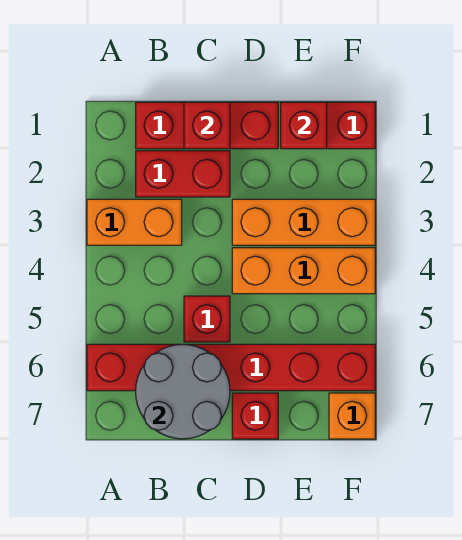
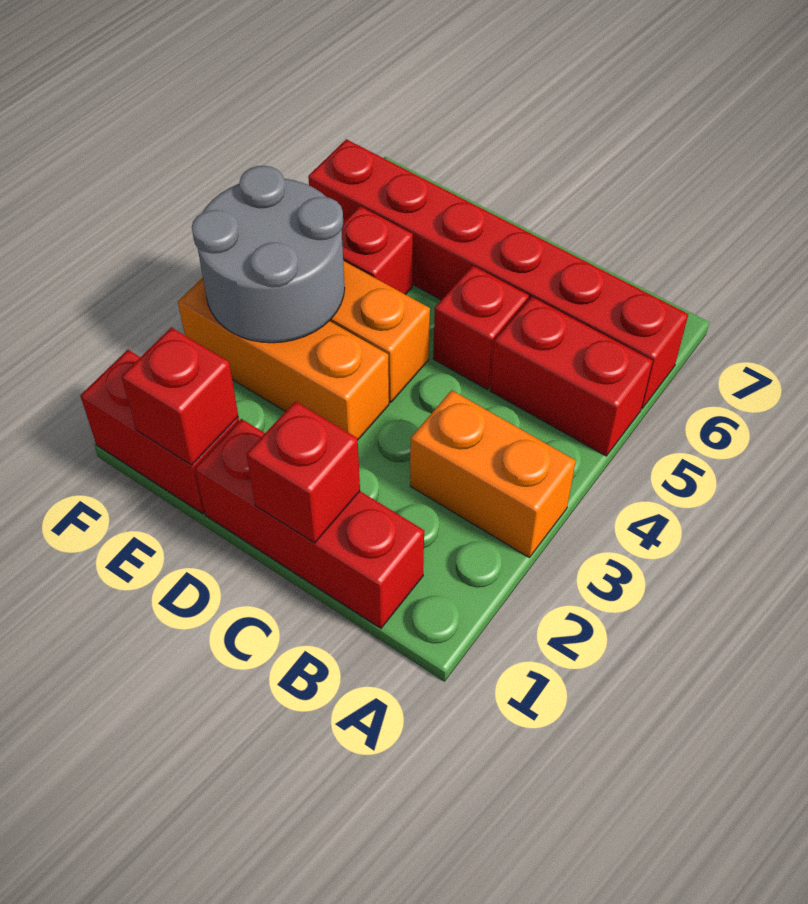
red 1x2 brick [136,151,230,197] -> red 1x2 brick moved to [490,297,653,456]
grey 2x2 round brick [136,344,230,439] -> grey 2x2 round brick moved to [192,166,345,343]
red 1x1 brick [232,393,278,439] -> red 1x1 brick moved to [342,206,413,295]
orange 1x1 brick [329,393,375,439] -> none

